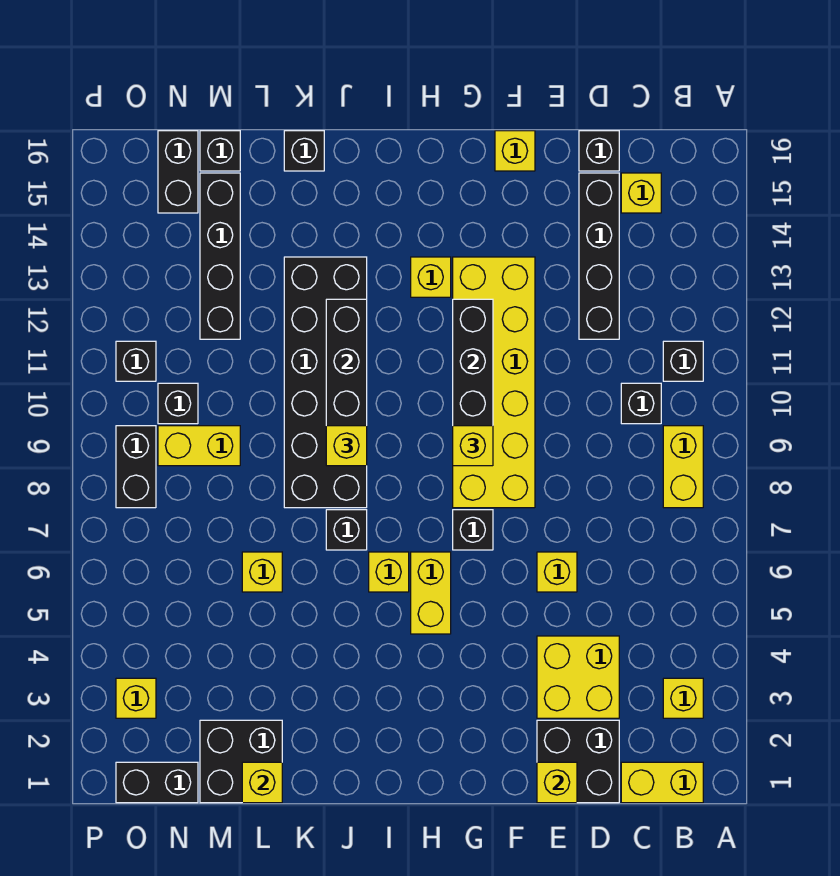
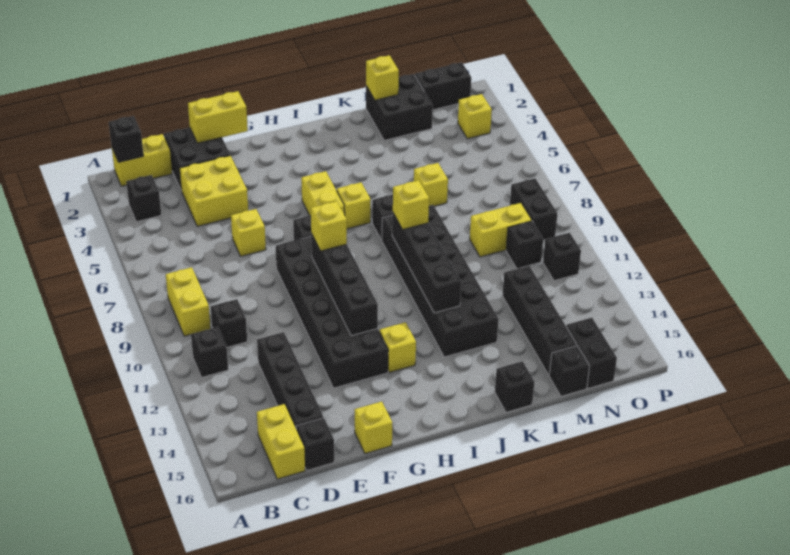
none -> black 1x1 brick [109,116,144,162]
yellow 1x1 brick [663,678,703,718] -> black 1x1 brick [126,175,161,222]
yellow 1x1 brick [621,173,661,213] -> yellow 1x2 brick [257,404,305,479]
yellow 1x1 brick [537,762,577,803] -> yellow 1x2 brick [188,91,248,143]
yellow 2x6 brick [453,257,535,508] -> black 2x6 brick [276,236,388,388]

